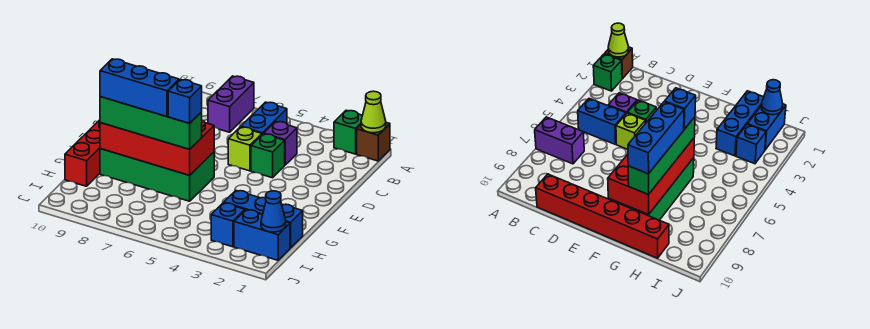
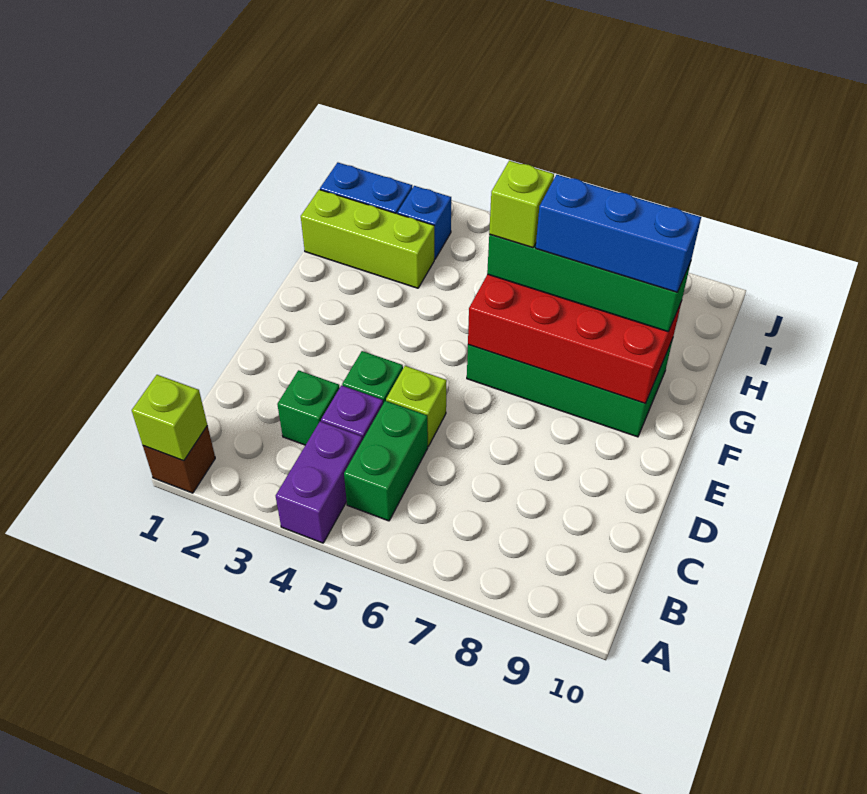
lime 1x1 cone [361,91,386,133] -> lime 1x1 brick [132,375,207,461]
green 1x1 brick [334,110,363,154] -> green 1x1 brick moved to [277,370,340,445]
purple 1x2 brick [208,76,254,132] -> purple 1x2 brick moved to [276,421,362,543]
blue 1x2 brick [241,102,287,134] -> green 1x2 brick [344,401,428,521]
red 1x6 brick [65,120,100,186] -> none
blue 1x1 brick [168,79,202,123] -> lime 1x1 brick [489,161,554,248]
blue 1x3 brick [224,191,303,248] -> lime 1x3 brick [301,190,434,288]
blue 1x1 cone [261,191,286,232] -> none

